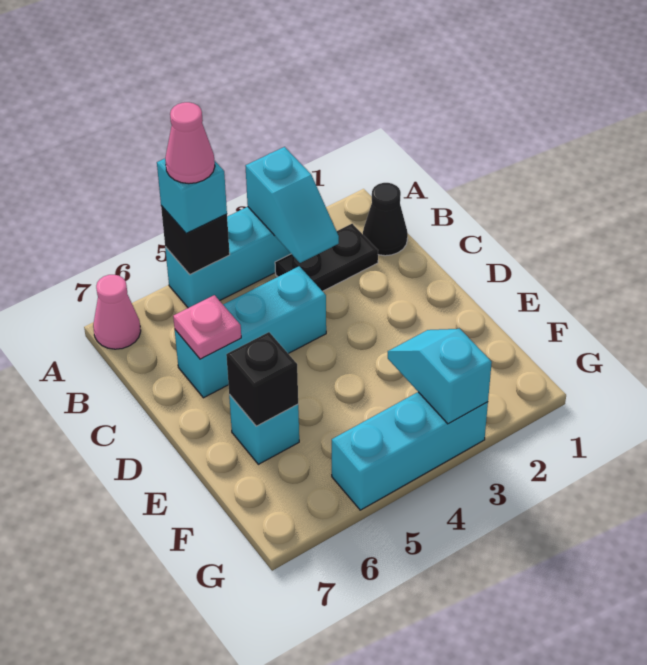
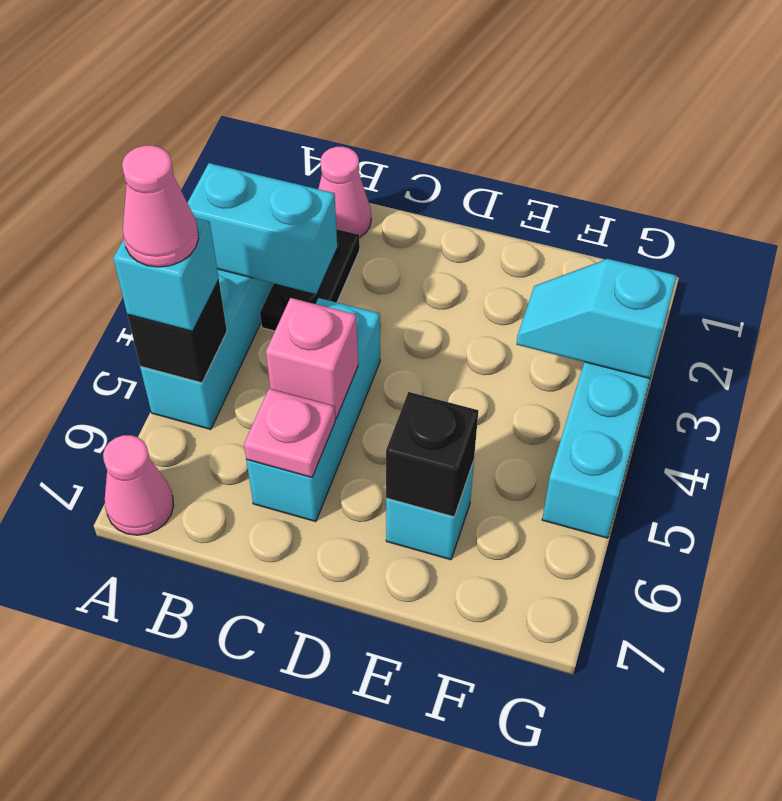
cyan 1x2 slope [246,147,339,263] -> cyan 1x2 brick [188,163,337,294]
black 1x1 cone [363,183,408,256] -> pink 1x1 cone [318,147,371,238]
none -> pink 1x1 brick [266,298,358,419]

